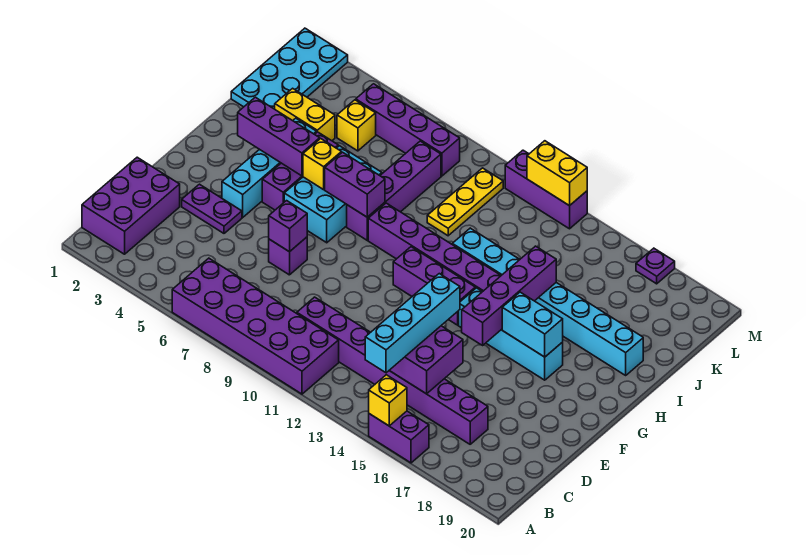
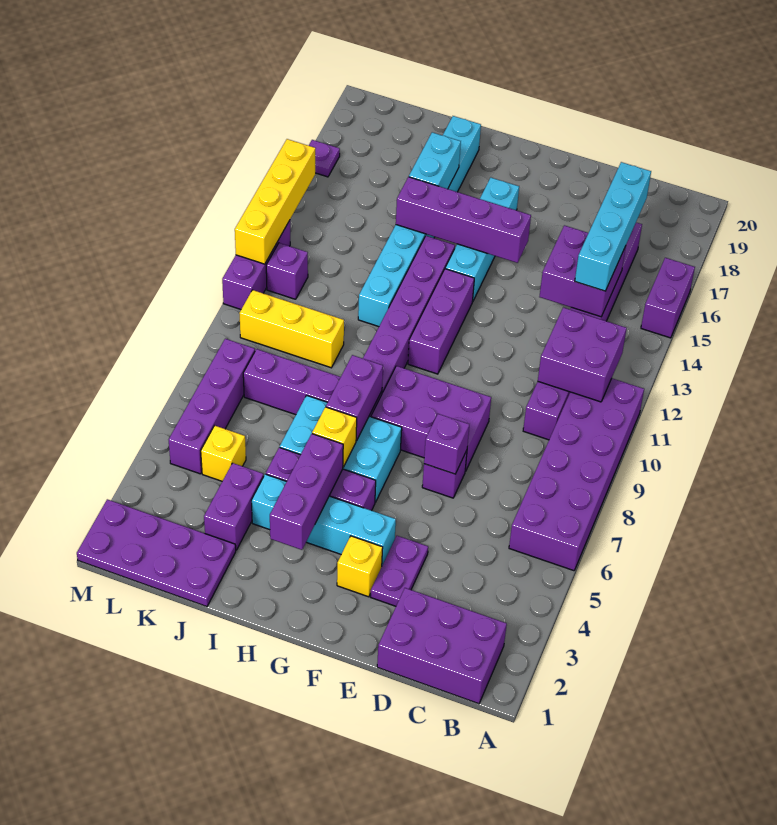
yellow 1x1 brick [369,375,407,426] -> yellow 1x1 brick moved to [337,536,383,597]
none -> purple 2x2 brick [538,307,627,402]
cyan 1x4 brick [365,274,460,373] -> cyan 1x4 brick turned to [575,162,651,291]
none -> purple 2x3 brick [371,366,491,471]
cyan 1x2 brick [502,292,563,357] -> cyan 1x2 brick moved to [409,132,461,189]
cyan 2x4 plate [231,28,348,109] -> purple 2x4 plate [77,499,236,606]
yellow 1x2 brick [275,88,335,141] -> purple 1x2 brick [204,463,264,550]
yellow 1x3 plate [427,168,503,236] -> yellow 1x3 brick [239,290,344,368]
none -> purple 1x1 brick [266,243,308,299]
yellow 1x2 brick [527,141,587,206] -> yellow 1x4 brick [235,139,316,264]

